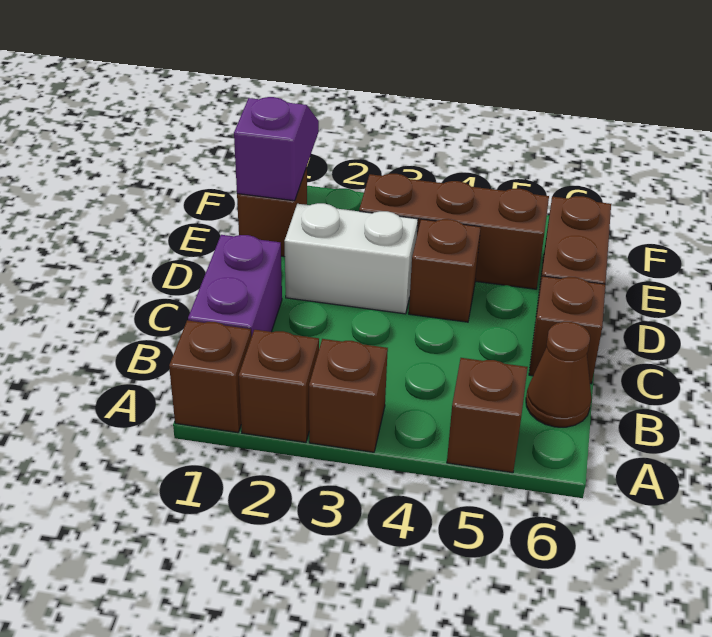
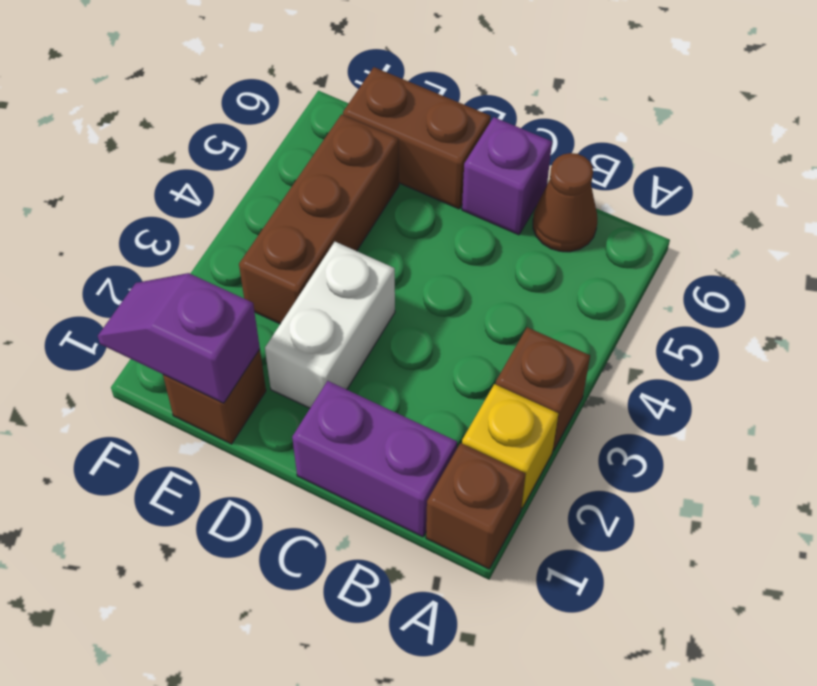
brown 1x1 brick [239,330,319,442] -> yellow 1x1 brick [462,384,558,509]
brown 1x1 brick [447,358,528,473] -> none
brown 1x1 brick [529,276,605,384] -> purple 1x1 brick [462,117,552,235]
brown 1x1 brick [409,219,481,322] -> none

